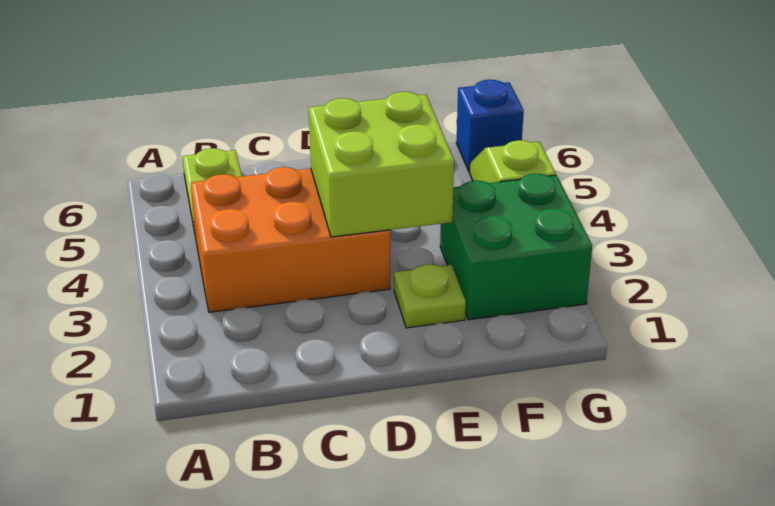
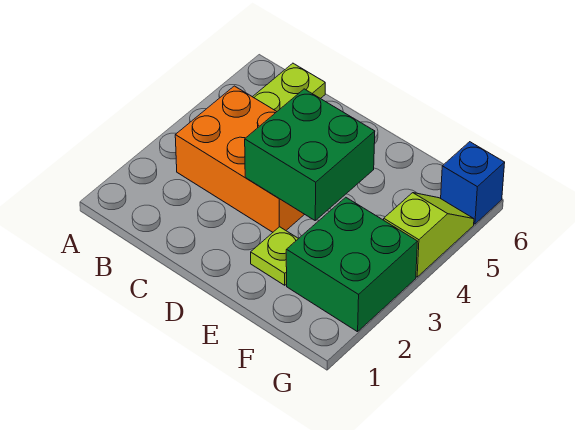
lime 2x2 brick [309,92,454,237] -> green 2x2 brick [245,89,375,220]

